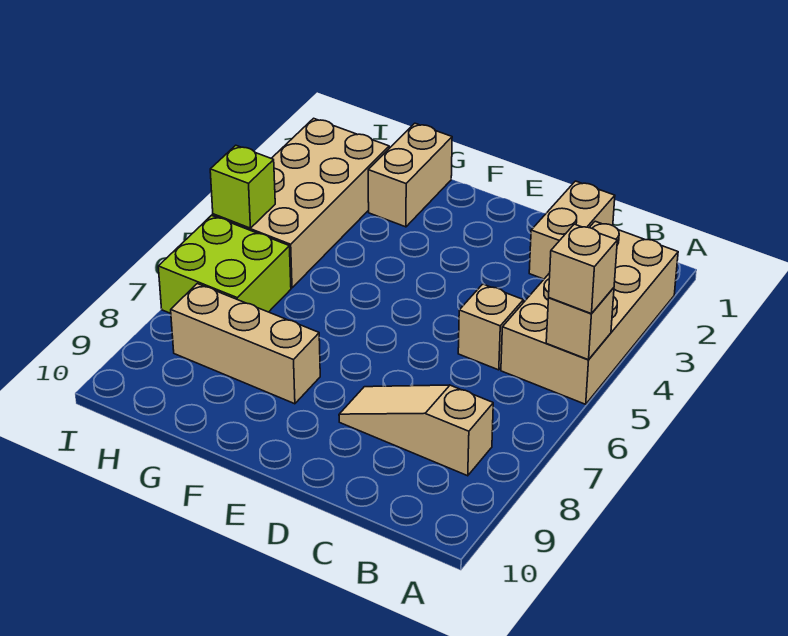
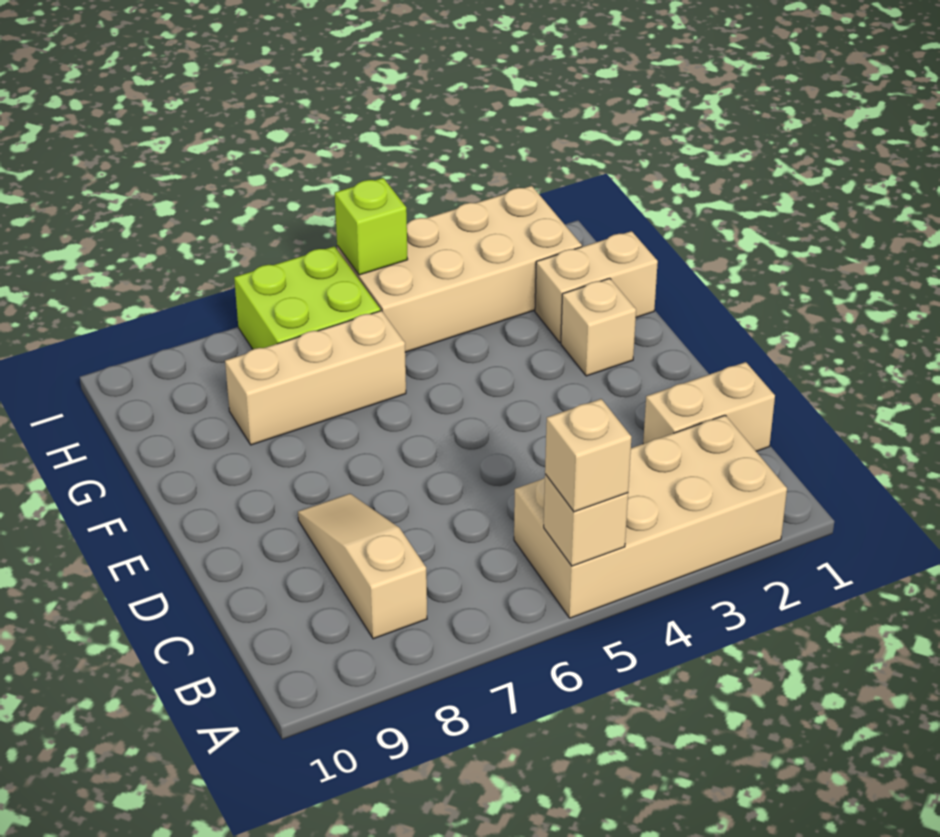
tan 1x1 brick [458,284,523,370] -> tan 1x1 brick moved to [561,278,636,376]
tan 1x3 brick [171,284,320,404] -> tan 1x3 brick turned to [225,311,406,445]

